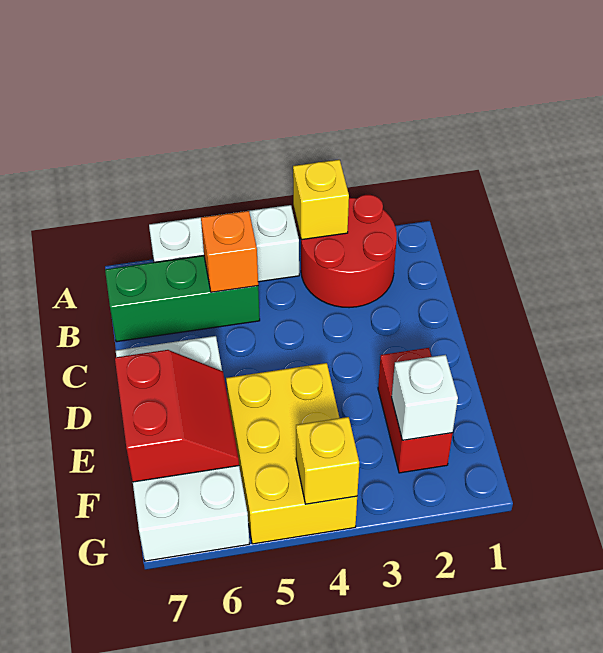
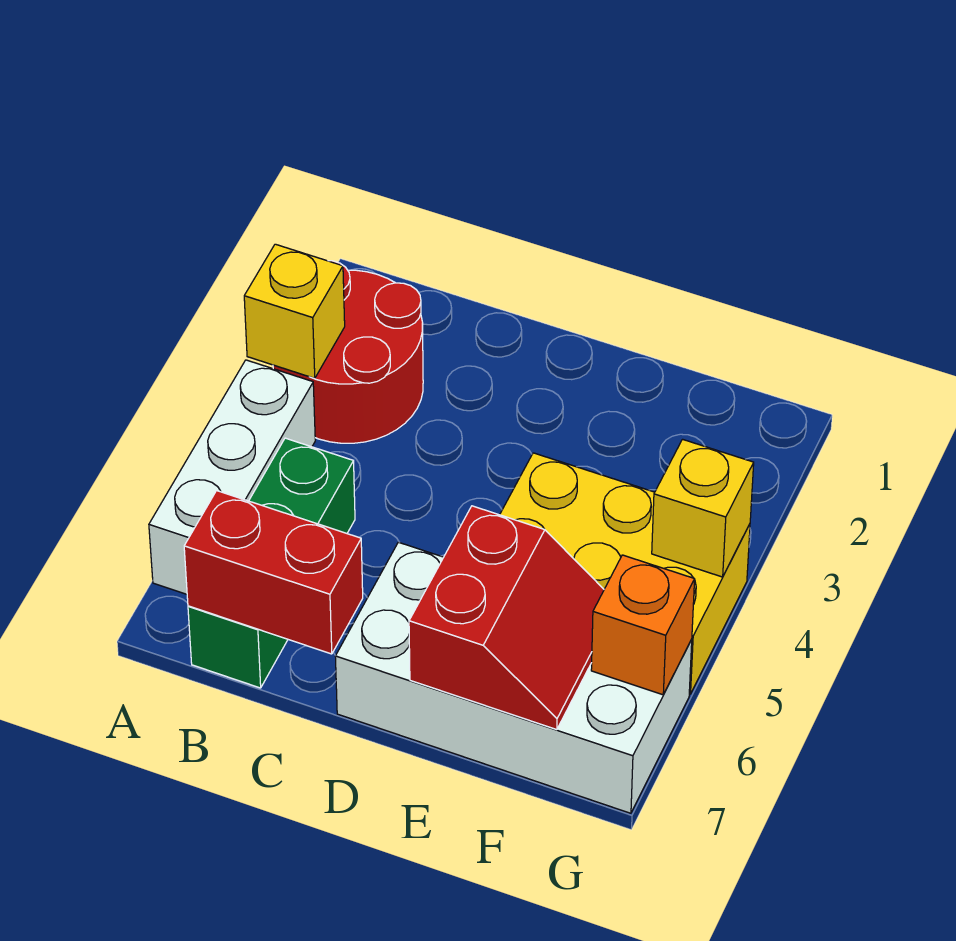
orange 1x1 brick [201,211,258,292] -> orange 1x1 brick moved to [591,555,695,695]
red 1x2 brick [378,348,453,473] -> red 1x2 brick moved to [184,491,363,654]
red 2x2 slope [115,350,239,482] -> red 2x2 slope turned to [409,506,604,730]
white 1x1 brick [392,355,458,440] -> none

